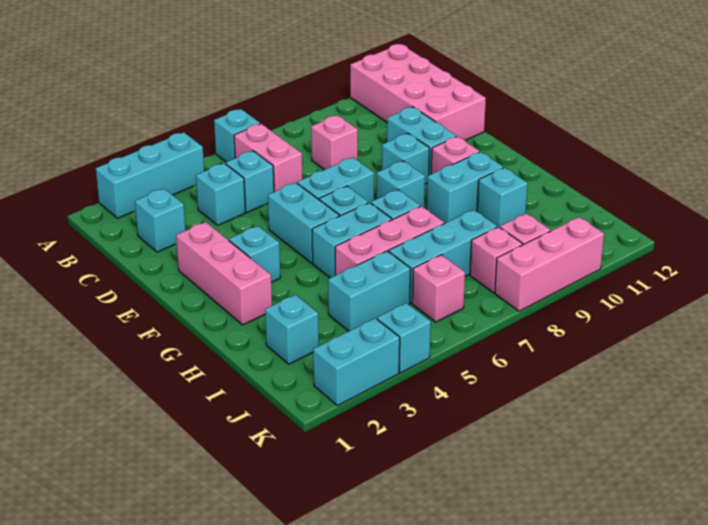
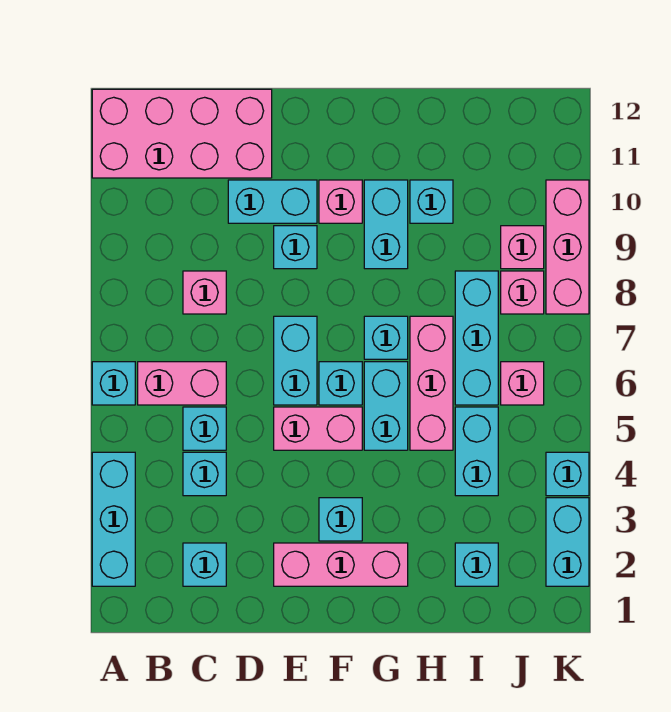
cyan 1x2 brick [268,183,339,263] -> pink 1x2 brick [274,407,362,450]
cyan 1x1 brick [376,161,425,207] -> none

